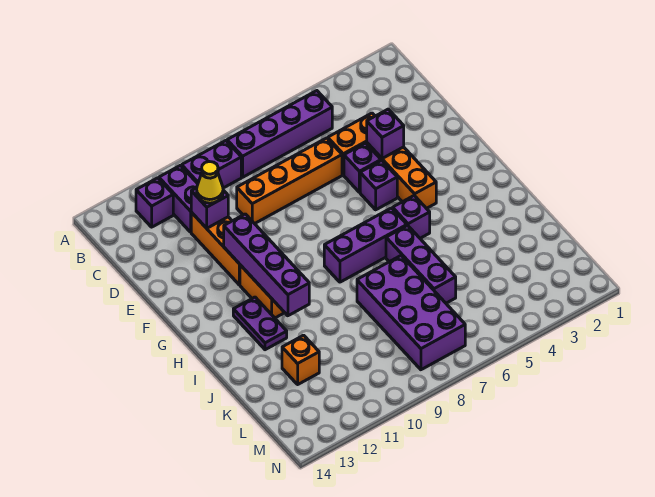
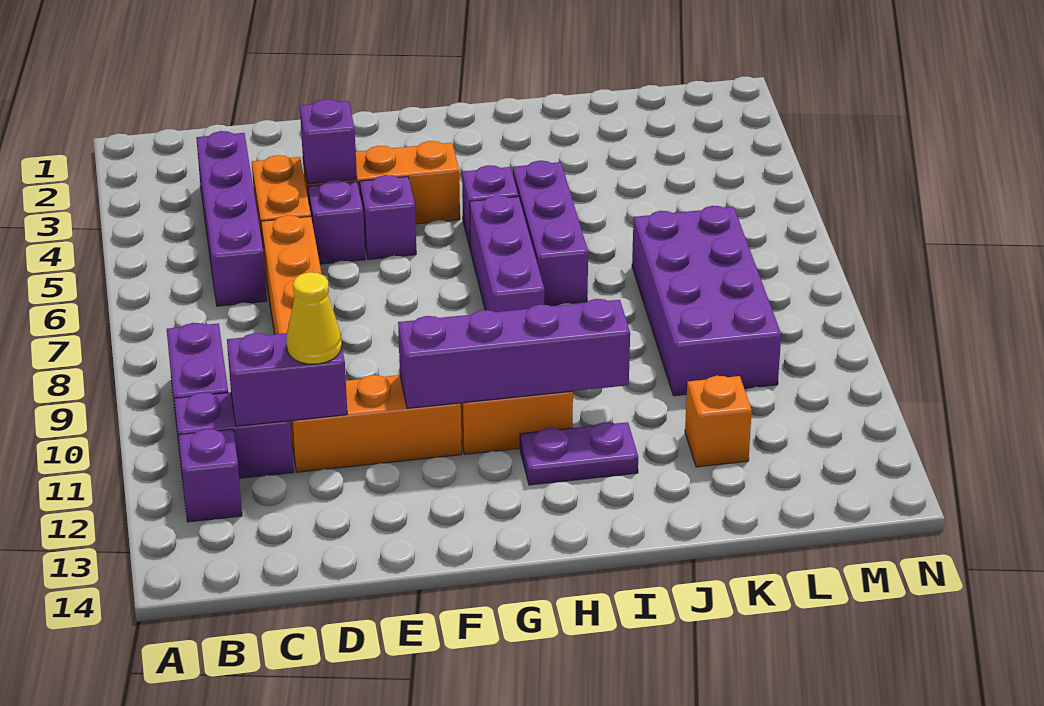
purple 1x4 brick [227,91,332,177] -> purple 1x4 brick moved to [196,131,267,306]
purple 1x1 brick [191,188,228,228] -> purple 1x2 brick [227,333,347,426]
purple 1x3 brick [386,225,456,303] -> purple 1x3 brick turned to [513,161,588,306]
purple 2x4 brick [357,256,465,370] -> purple 2x4 brick turned to [632,206,781,396]

